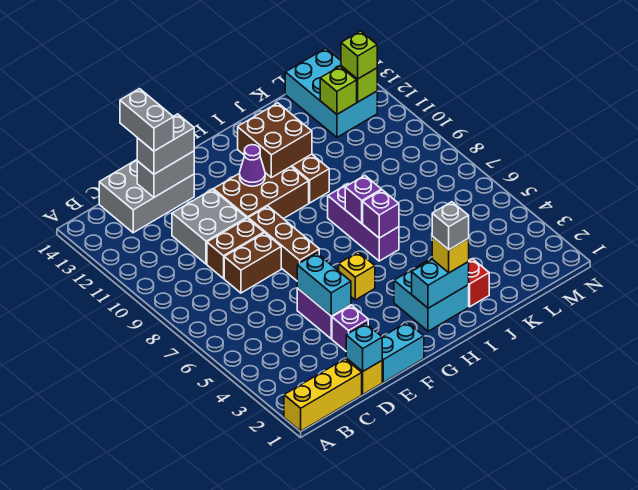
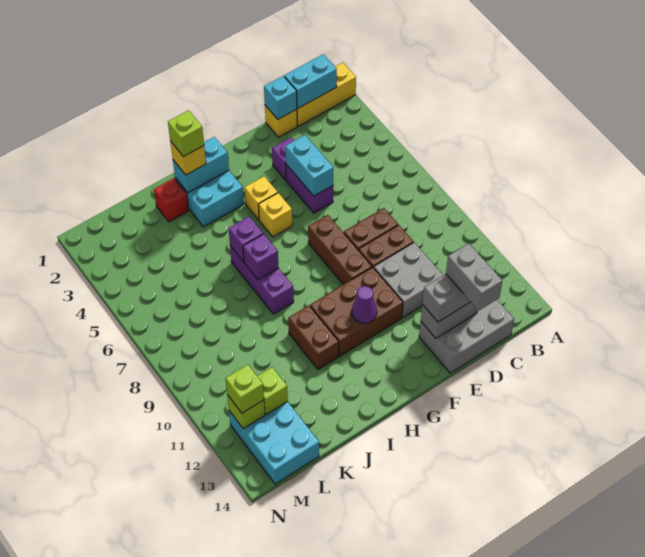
cyan 1x2 brick [382,322,424,382] -> cyan 1x2 brick moved to [284,54,337,108]
none -> yellow 1x1 brick [245,176,278,220]
brown 2x2 brick [238,103,312,178] -> none
grey 1x1 brick [432,202,469,250] -> lime 1x1 brick [168,110,204,157]

